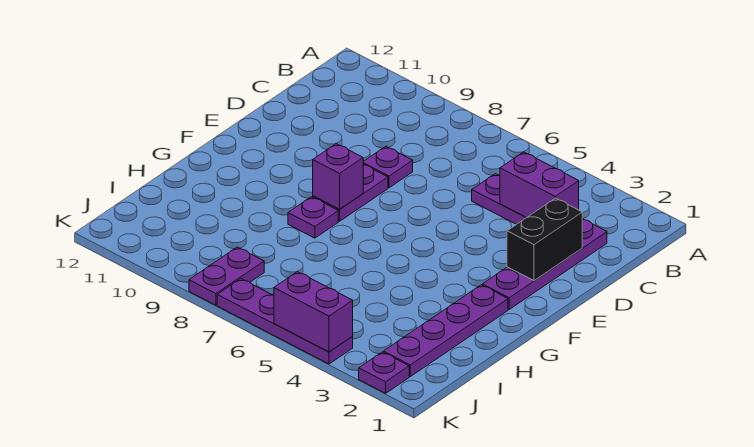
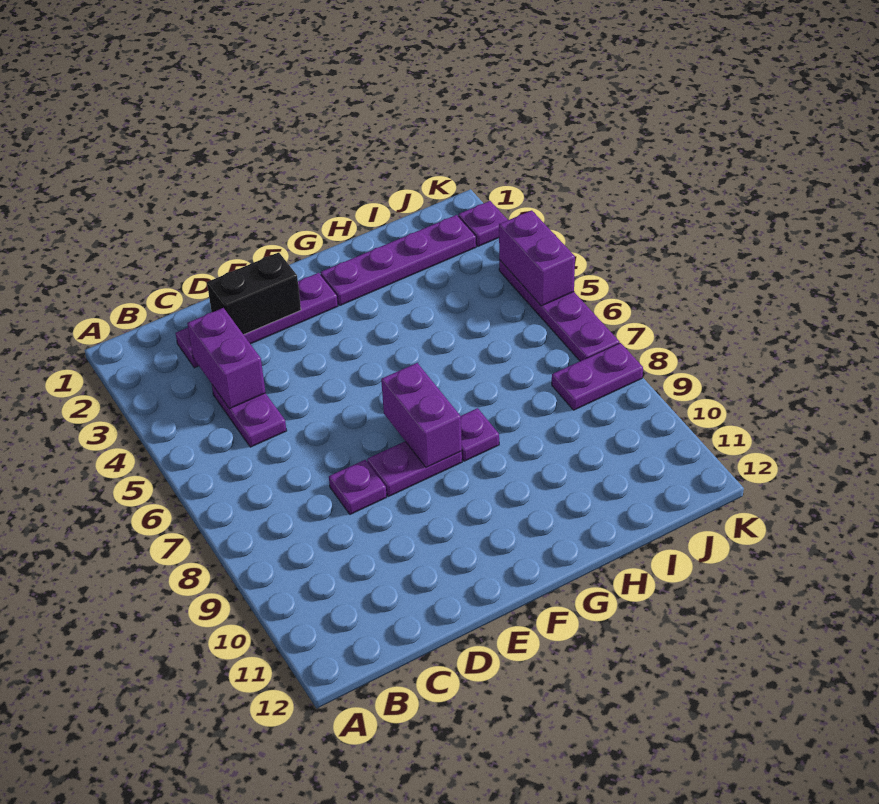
purple 1x1 brick [313,144,363,209] -> purple 1x2 brick [381,363,462,468]

